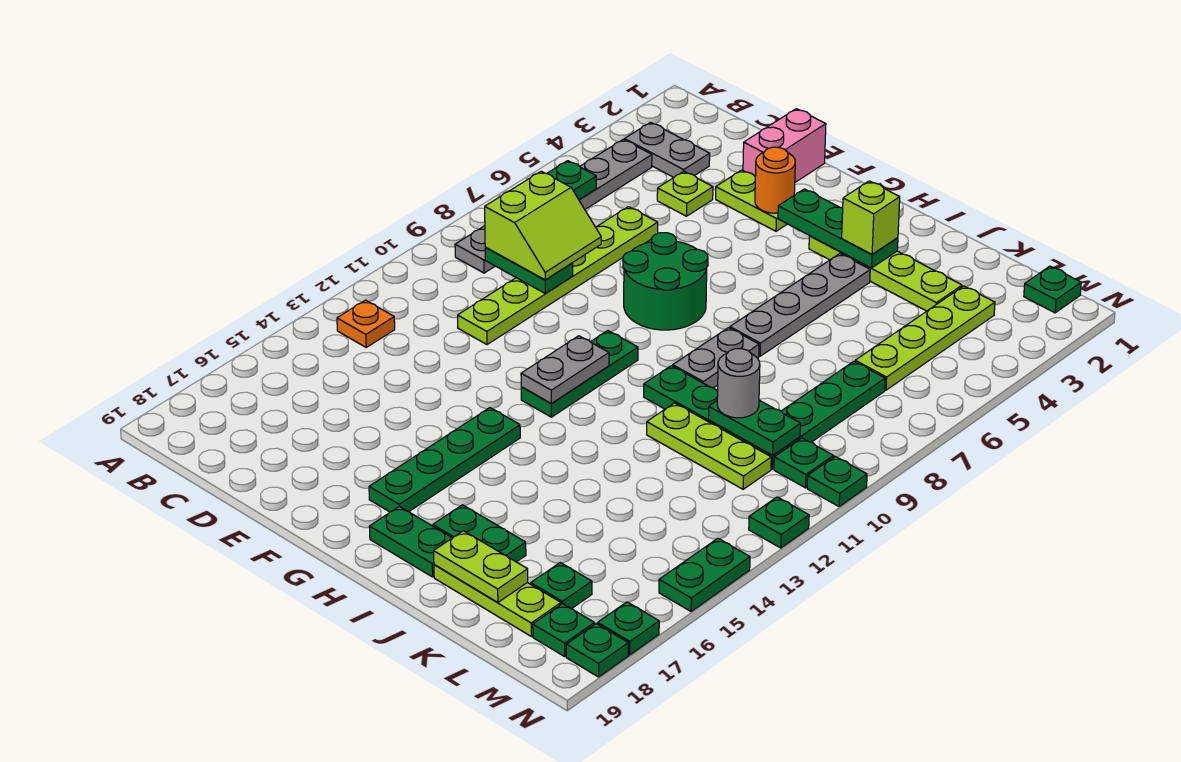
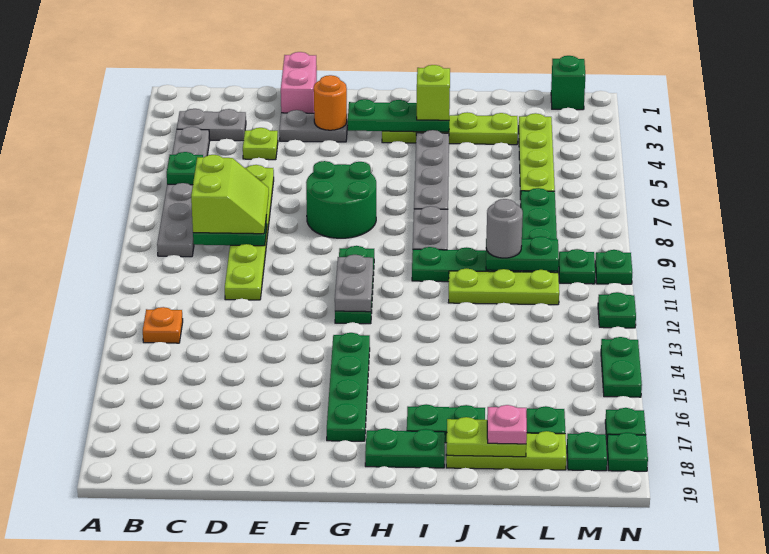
lime 1x2 plate [716,170,787,231] -> grey 1x2 plate [279,110,348,142]
none -> pink 1x1 plate [487,405,527,444]
green 1x1 plate [1024,266,1081,313] -> green 1x1 brick [551,56,585,110]

